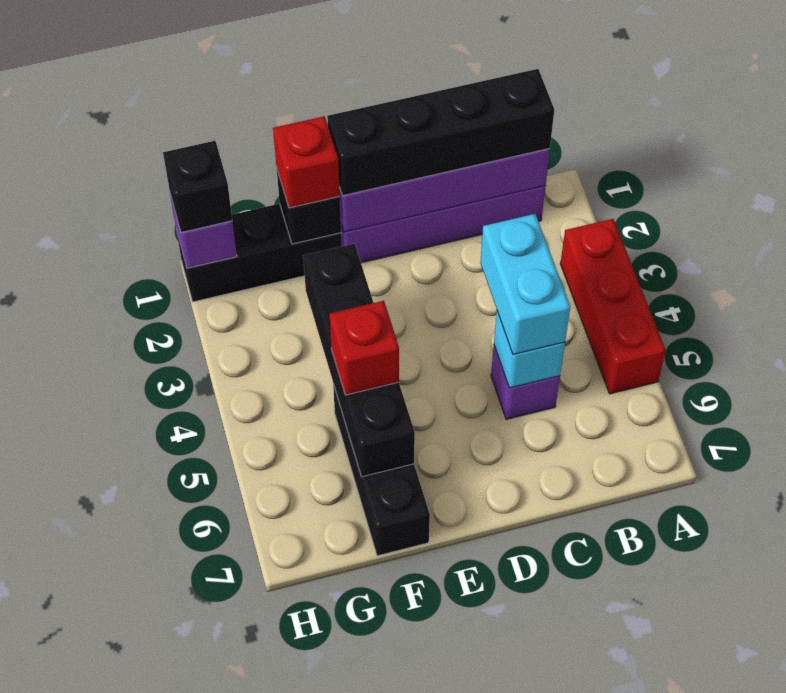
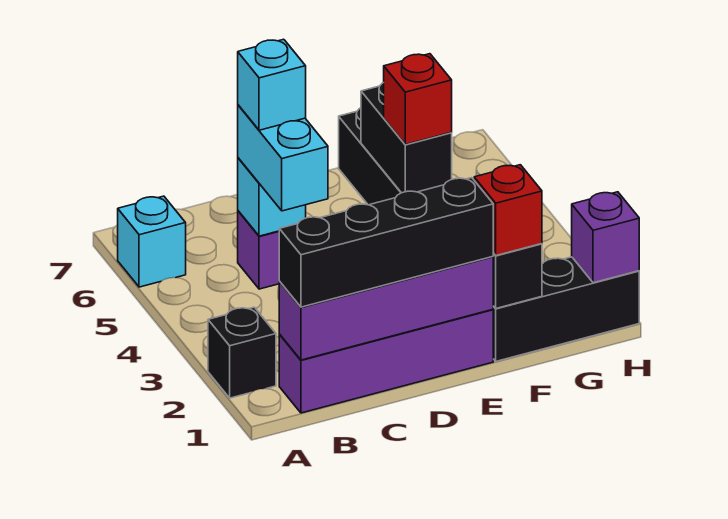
red 1x3 brick [560,219,666,394] -> none
none -> cyan 1x1 brick [118,196,186,287]
none -> cyan 1x1 brick [238,39,306,130]
black 1x4 brick [303,244,415,477] -> black 1x2 brick [361,83,452,193]
black 1x1 brick [163,141,232,232] -> black 1x1 brick moved to [208,307,276,398]

